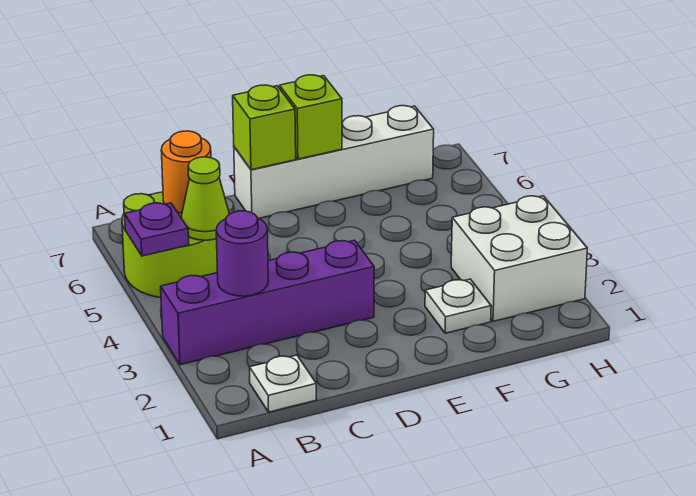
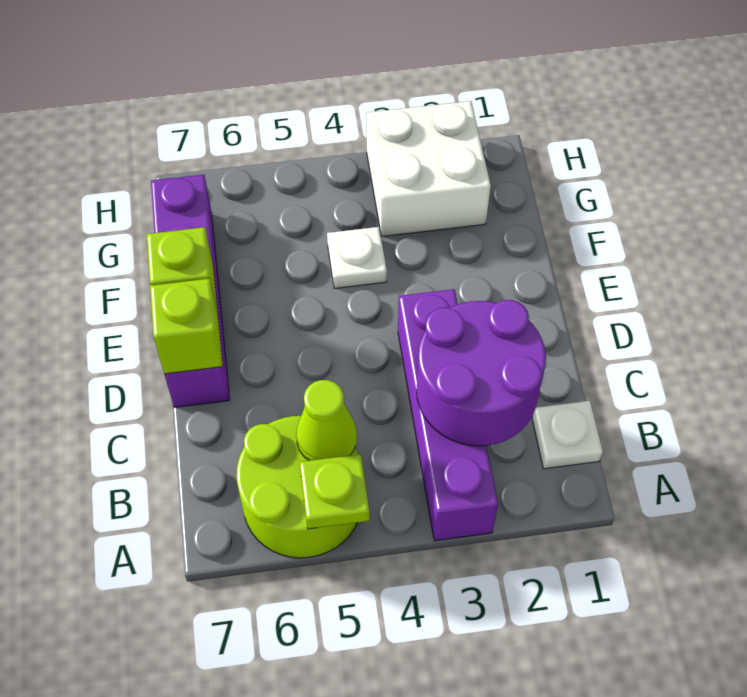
purple 1x1 plate [124,203,189,256] -> lime 1x1 plate [299,454,370,529]
purple 1x1 round brick [216,211,268,296] -> purple 2x2 round brick [416,300,546,446]
orange 1x1 round brick [161,131,211,213] -> none
white 1x4 brick [234,106,434,218] -> purple 1x4 brick [151,175,230,408]
white 1x1 plate [425,279,491,333] -> white 1x1 plate moved to [327,227,387,288]

